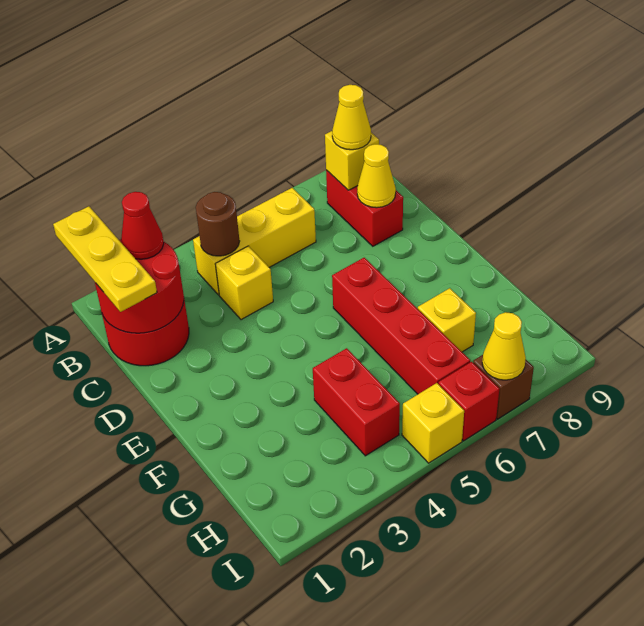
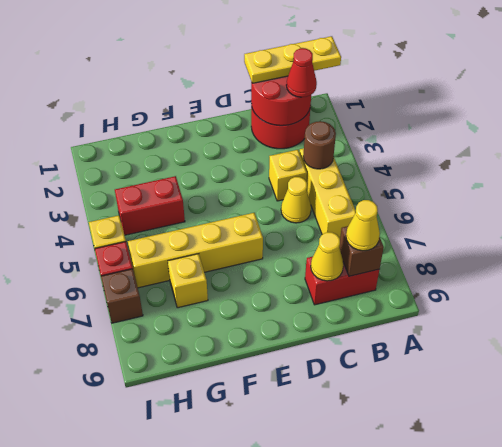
yellow 1x1 brick [325,131,379,190] -> brown 1x1 brick [340,226,384,276]
red 1x4 brick [332,258,470,394] -> yellow 1x4 brick [128,213,263,288]
yellow 1x1 cone [482,312,526,380] -> yellow 1x1 cone moved to [281,177,311,223]

